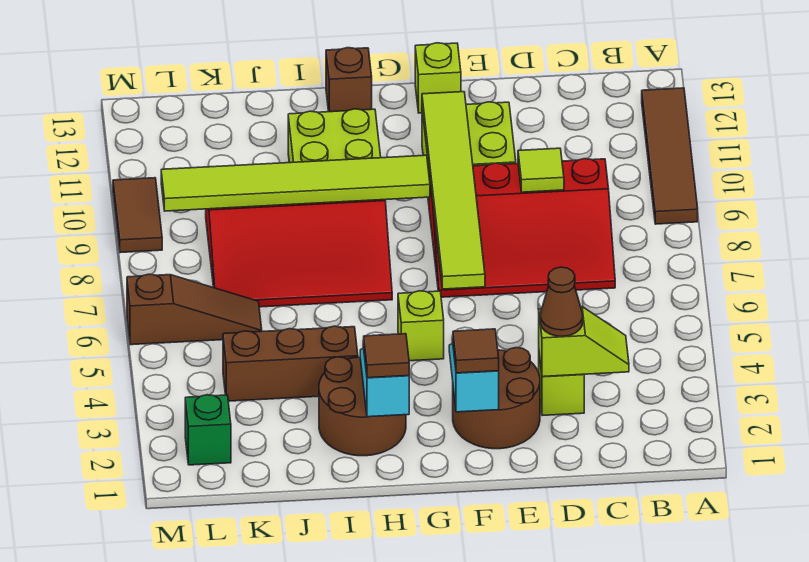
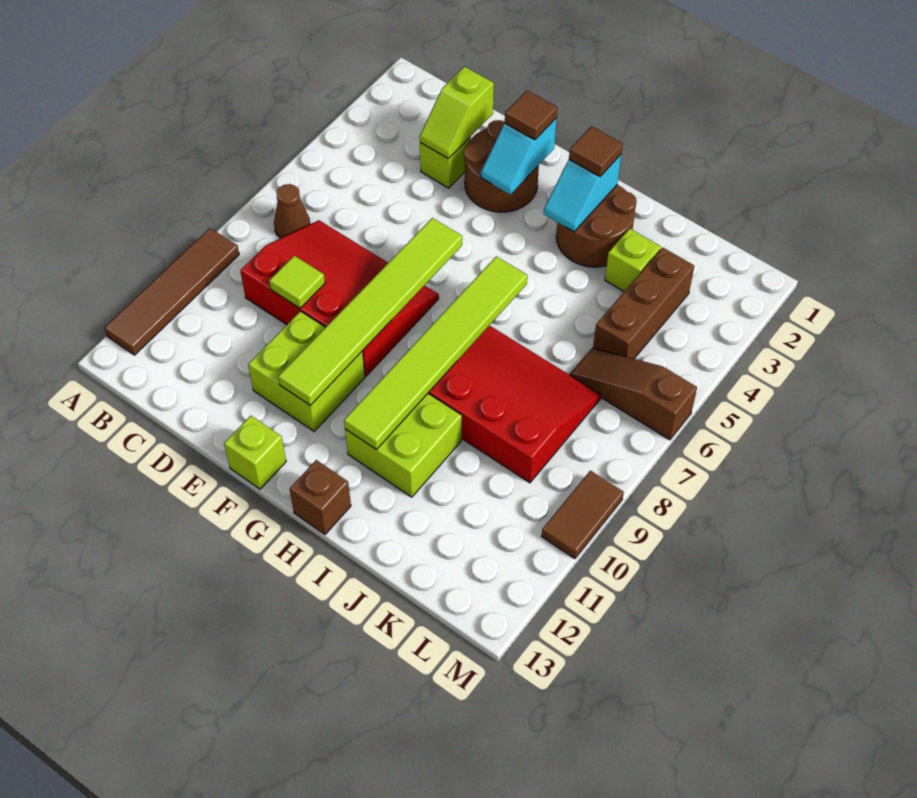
lime 1x2 slope [539,307,629,377] -> lime 1x2 slope turned to [420,67,494,159]
brown 1x1 cone [540,267,583,336] -> brown 1x1 cone moved to [274,184,310,238]
lime 1x1 brick [398,291,444,361] -> lime 1x1 brick moved to [605,229,661,291]
lime 1x6 tile [161,155,430,211] -> lime 1x6 tile turned to [344,256,527,450]
brown 1x3 brick [223,326,358,401] -> brown 1x3 brick turned to [593,248,694,359]
green 1x1 brick [185,395,231,465] -> none

